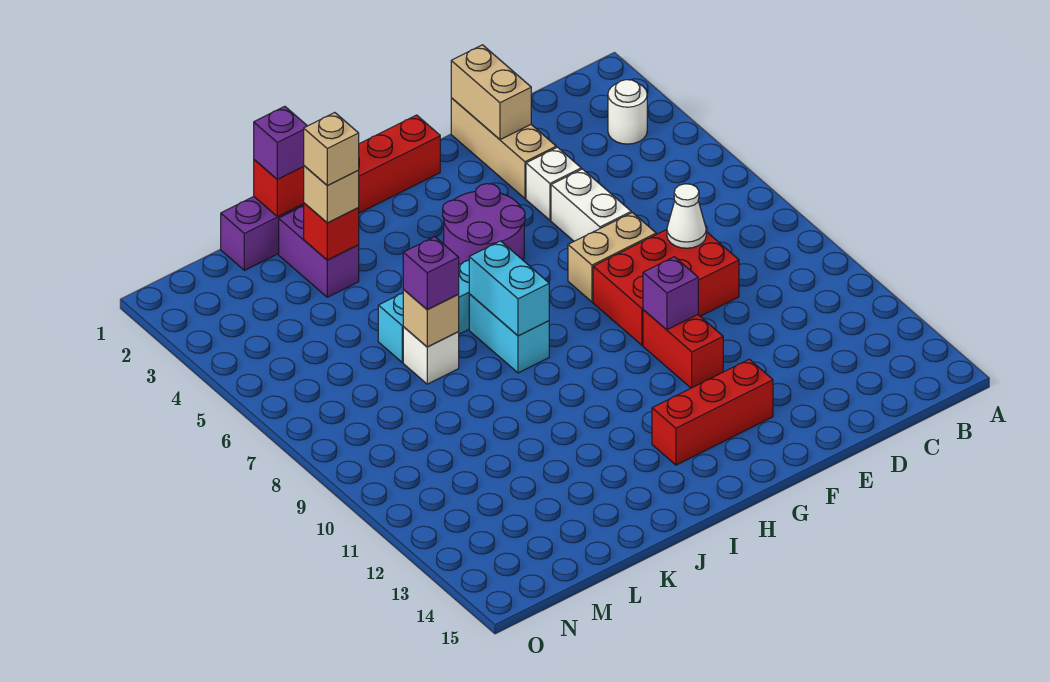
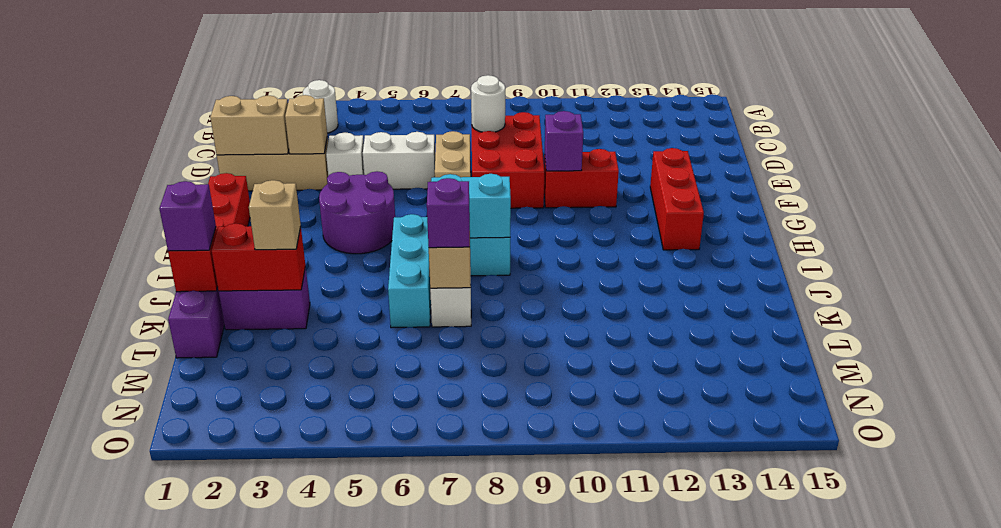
white 1x1 cone [667,184,706,248] -> white 1x1 round brick [471,75,505,132]
red 1x1 brick [304,203,359,260] -> red 1x2 brick [212,224,305,291]
tan 1x1 brick [304,113,359,186] -> tan 1x1 brick moved to [285,95,327,154]

